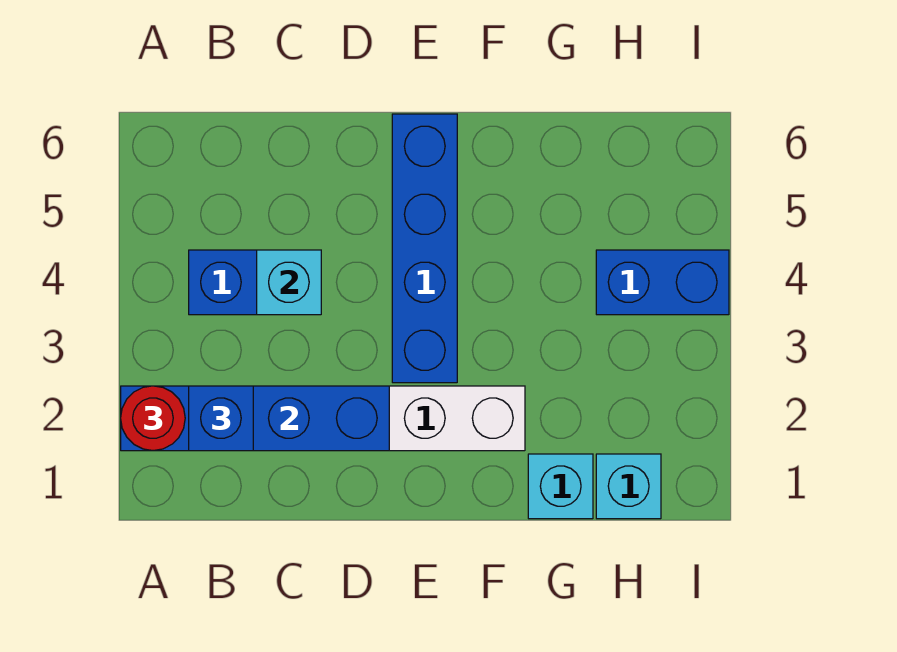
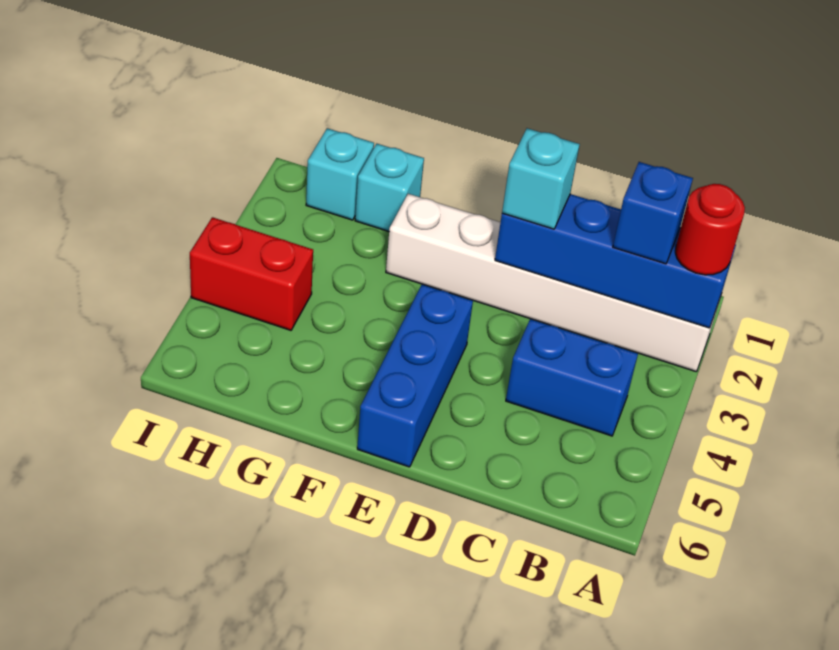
cyan 1x1 brick [257,250,321,315] -> cyan 1x1 brick moved to [502,128,580,229]
blue 1x4 brick [392,114,457,383] -> blue 1x3 brick [357,284,473,467]
blue 1x2 brick [596,250,729,315] -> red 1x2 brick [190,217,313,330]

